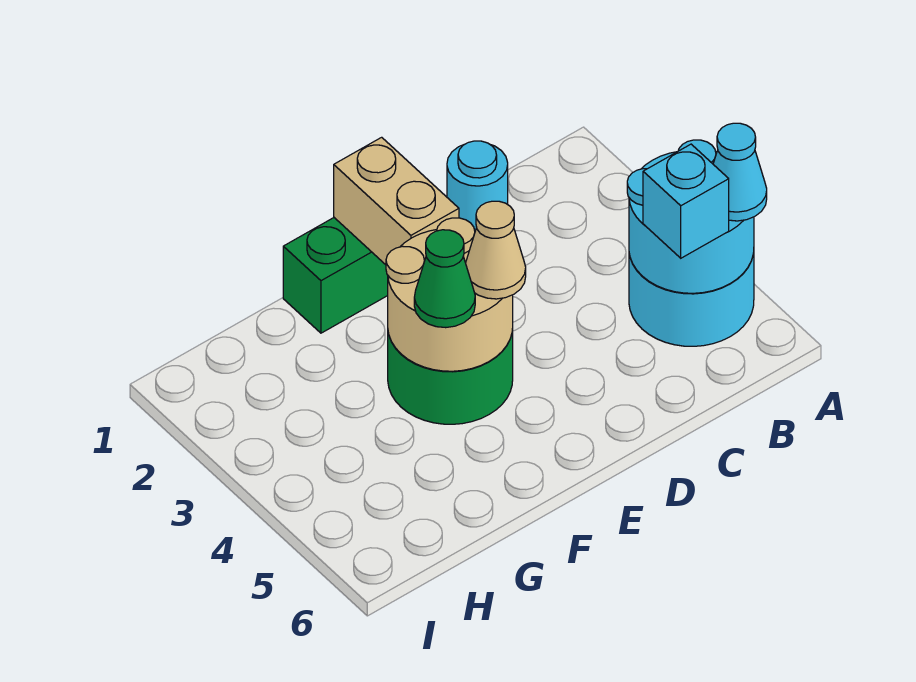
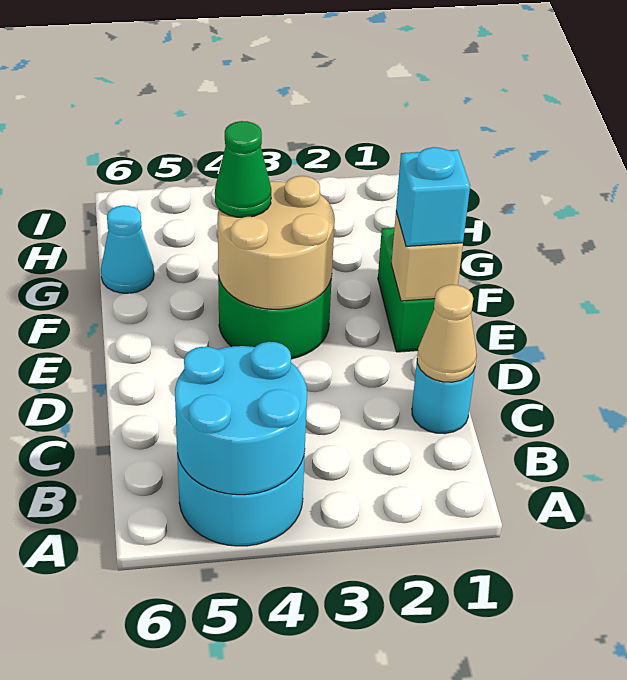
cyan 1x1 cone [713,123,767,221] -> cyan 1x1 cone moved to [101,205,154,293]
cyan 1x1 brick [643,144,729,258] -> cyan 1x1 brick moved to [396,147,470,246]
tan 1x2 brick [334,137,459,265] -> tan 1x1 brick [391,212,463,301]
tan 1x1 cone [466,201,526,299] -> tan 1x1 cone moved to [417,285,477,382]

